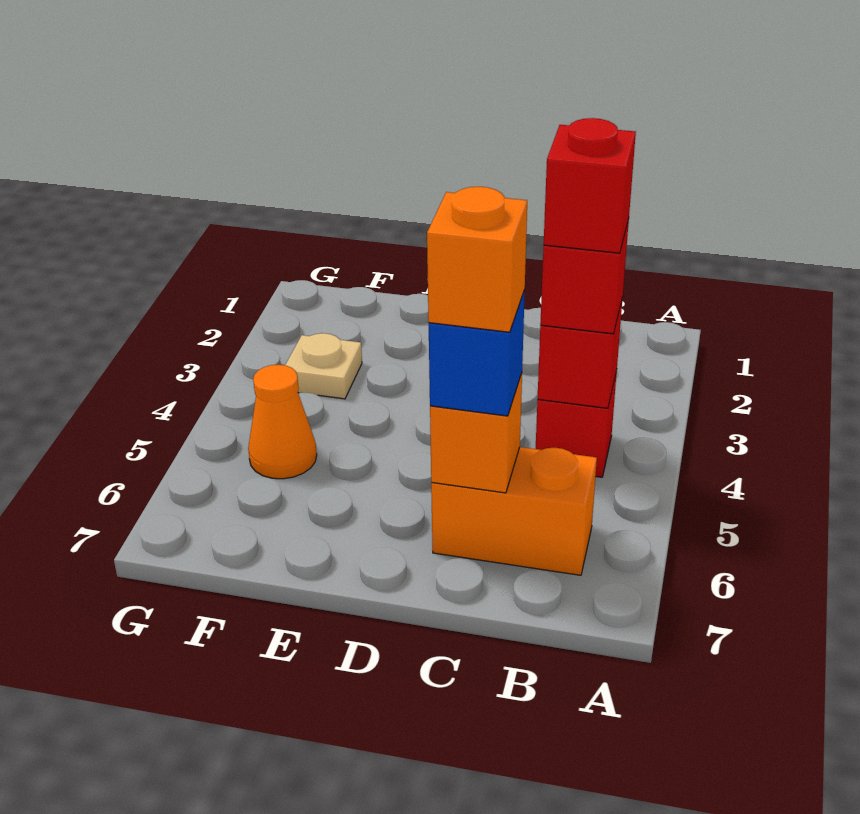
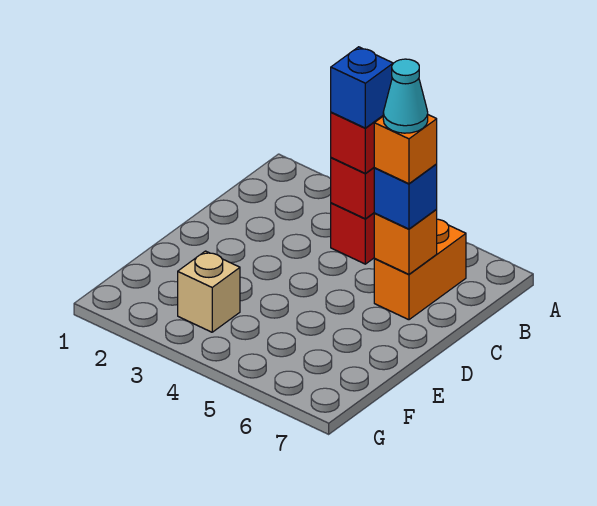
red 1x1 brick [544,118,636,253] -> blue 1x1 brick [331,47,393,128]
none -> cyan 1x1 cone [383,59,428,133]
tan 1x1 plate [285,333,362,399] -> tan 1x1 brick [178,251,240,332]
orange 1x1 cone [248,365,317,479] -> none

